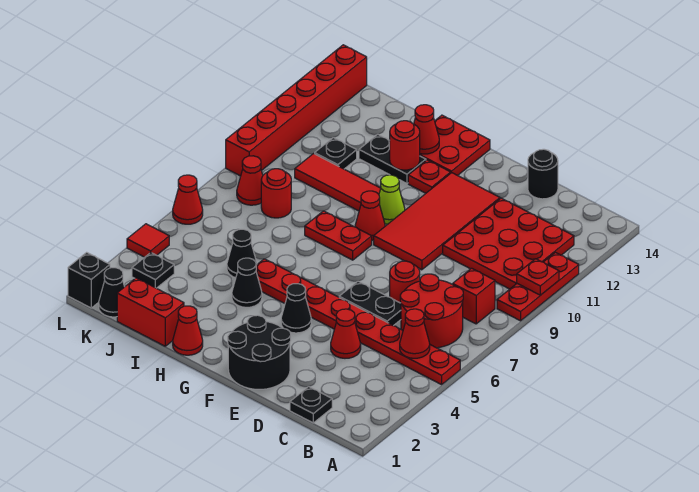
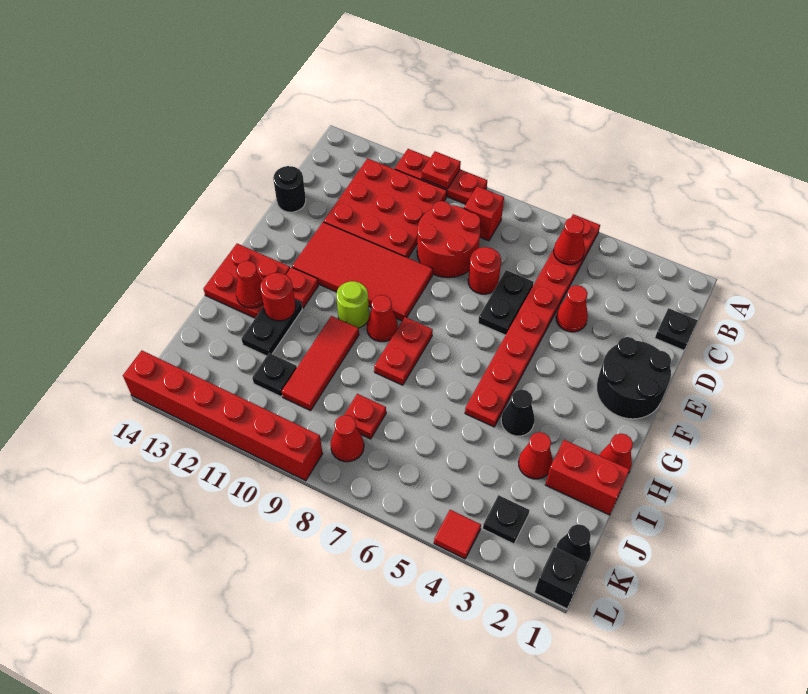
red 2x2 round brick [400,274,463,348] -> red 2x2 round brick moved to [417,201,480,278]
black 1x1 cone [281,284,311,333] -> none
lime 1x1 cone [379,175,405,224] -> lime 1x1 round brick [336,281,369,328]
red 1x2 brick [117,278,184,346] -> red 1x2 brick turned to [545,440,630,515]
black 1x1 cone [227,229,257,278] -> none
red 1x1 round brick [261,169,291,218] -> red 1x1 plate [344,394,386,439]
red 1x1 cone [173,175,203,224] -> red 1x1 cone moved to [518,432,552,479]

